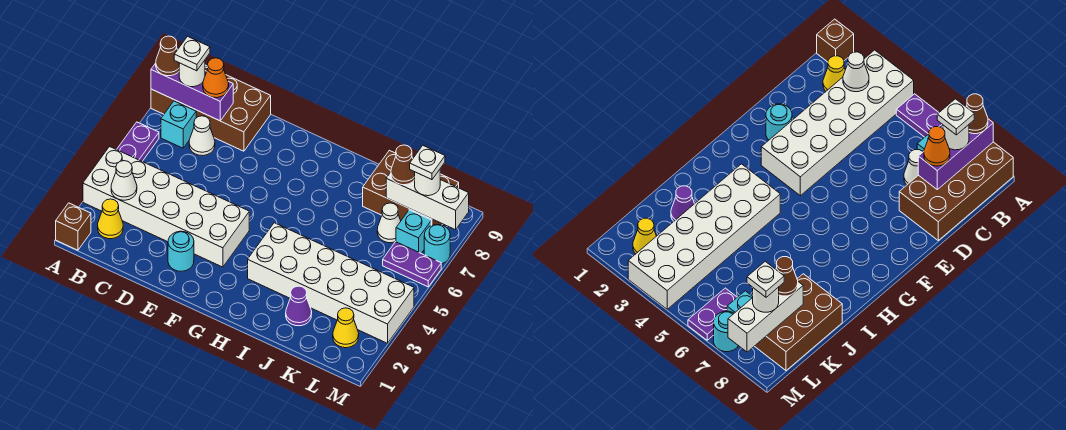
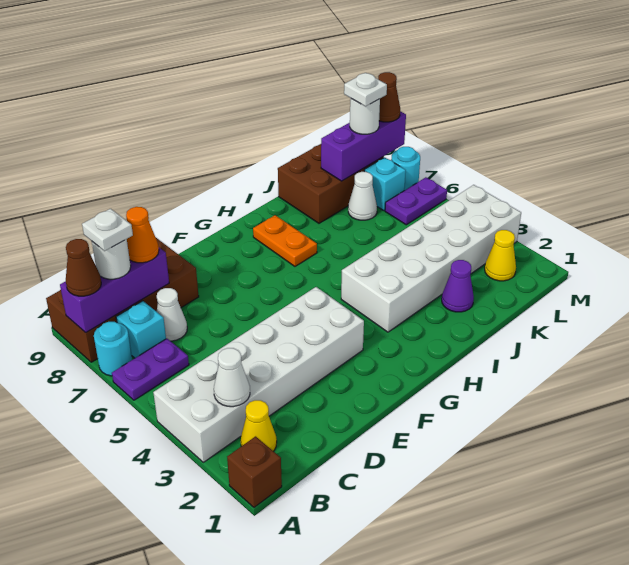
purple 1x2 plate [117,122,159,161] -> purple 1x2 plate turned to [112,339,189,400]
cyan 1x1 round brick [168,231,194,271] -> cyan 1x1 round brick moved to [94,322,132,376]
none -> orange 1x2 plate [253,215,317,266]
white 1x3 brick [386,172,469,230] -> purple 1x3 brick [321,111,406,181]
brown 1x1 cone [391,145,415,185] -> brown 1x1 cone moved to [378,72,400,122]

